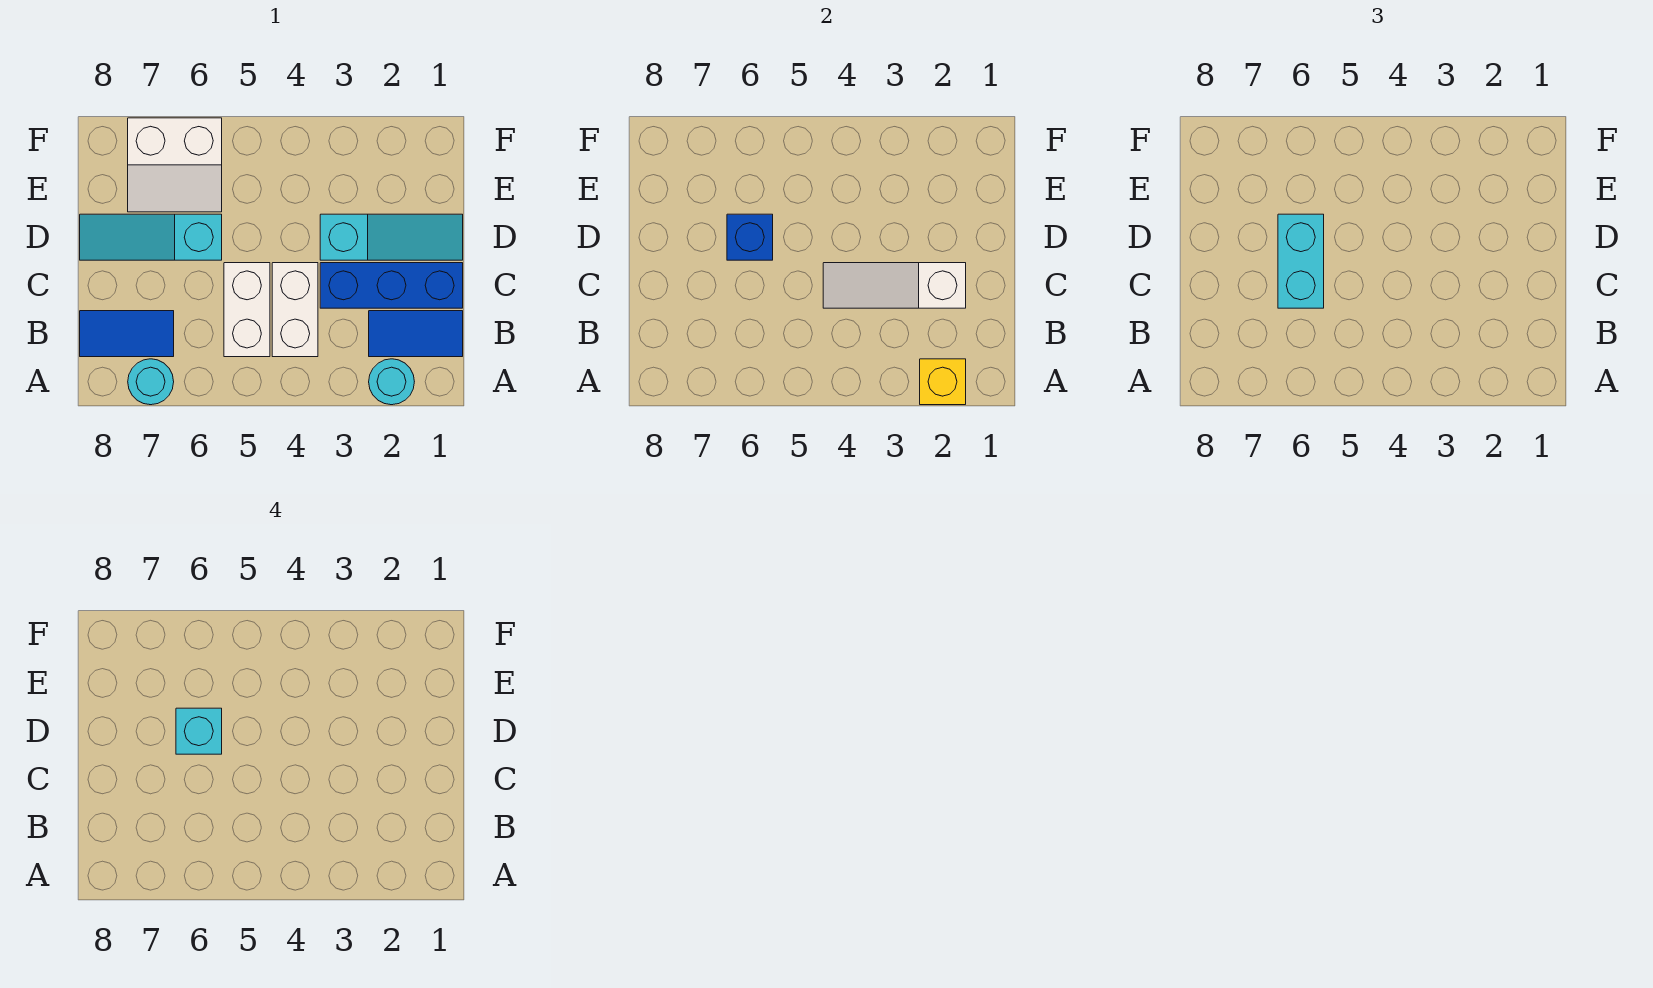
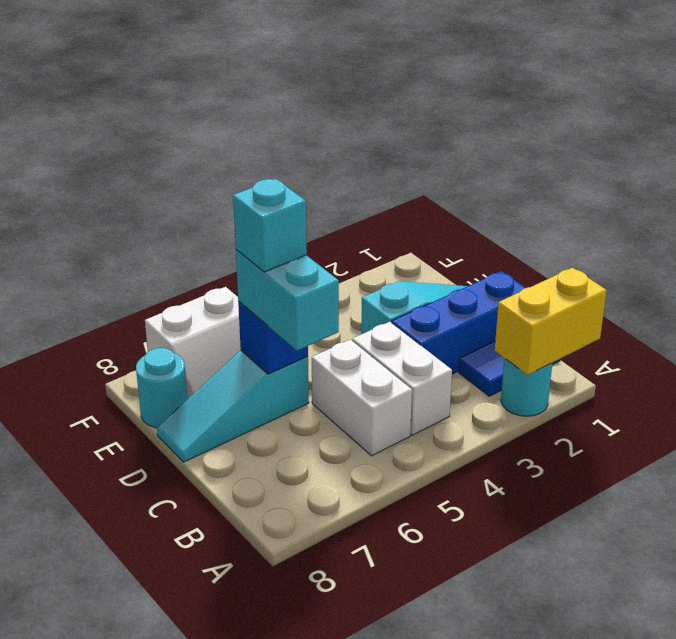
yellow 1x1 brick [920,359,966,405] -> yellow 1x2 brick [495,268,607,375]
cyan 1x1 round brick [128,359,174,405] -> cyan 1x1 round brick moved to [136,348,187,428]
blue 1x2 tile [80,311,174,357] -> none
white 1x3 slope [823,263,966,308] -> none

